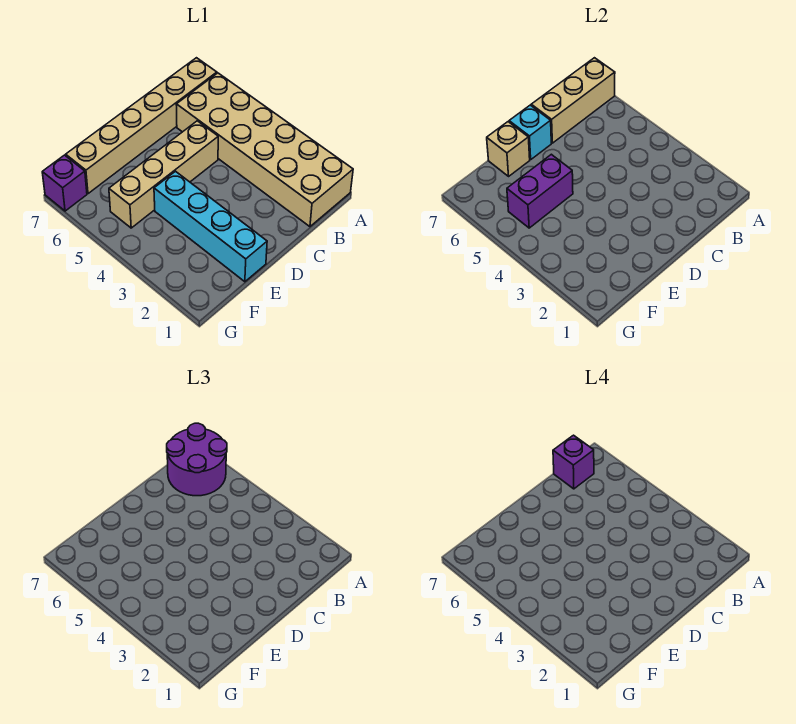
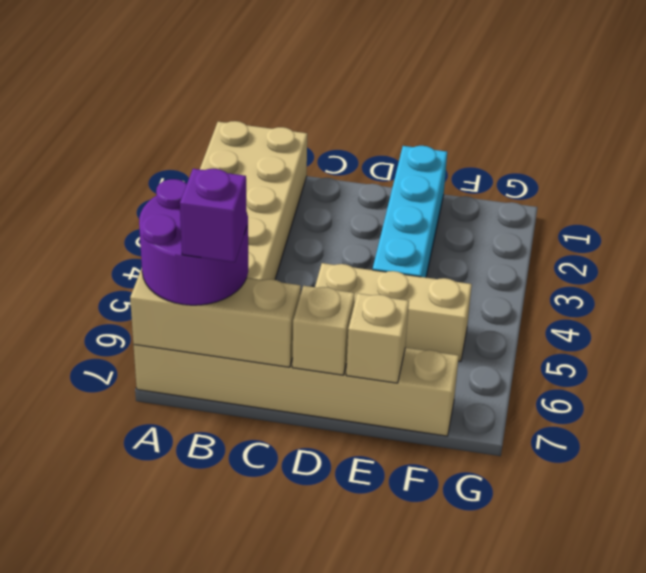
tan 1x4 brick [109,121,218,228] -> tan 1x3 brick [315,263,472,362]
cyan 1x1 brick [509,105,551,159] -> tan 1x1 brick [292,286,355,375]
purple 1x2 brick [507,154,573,228] -> none
purple 1x1 brick [42,155,87,211] -> none

